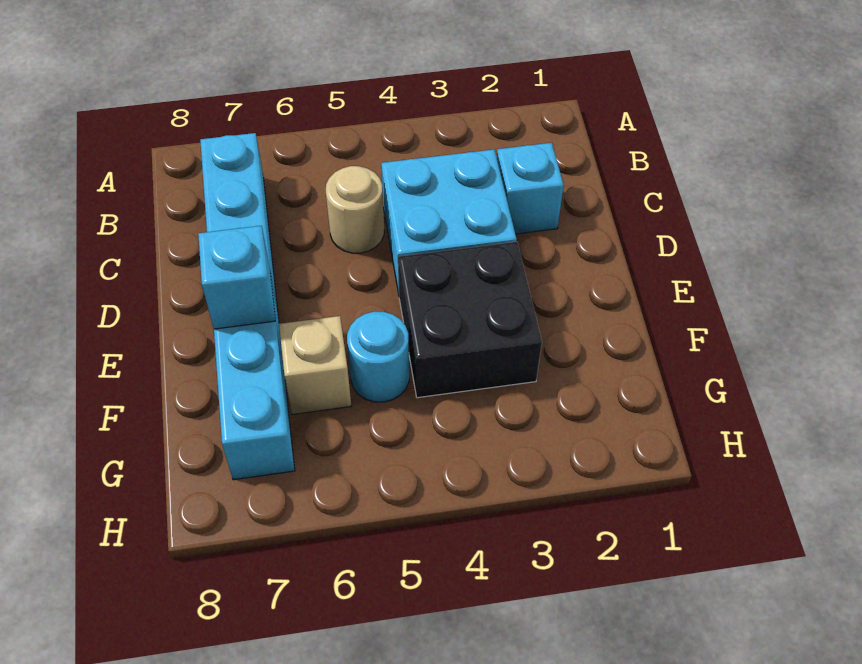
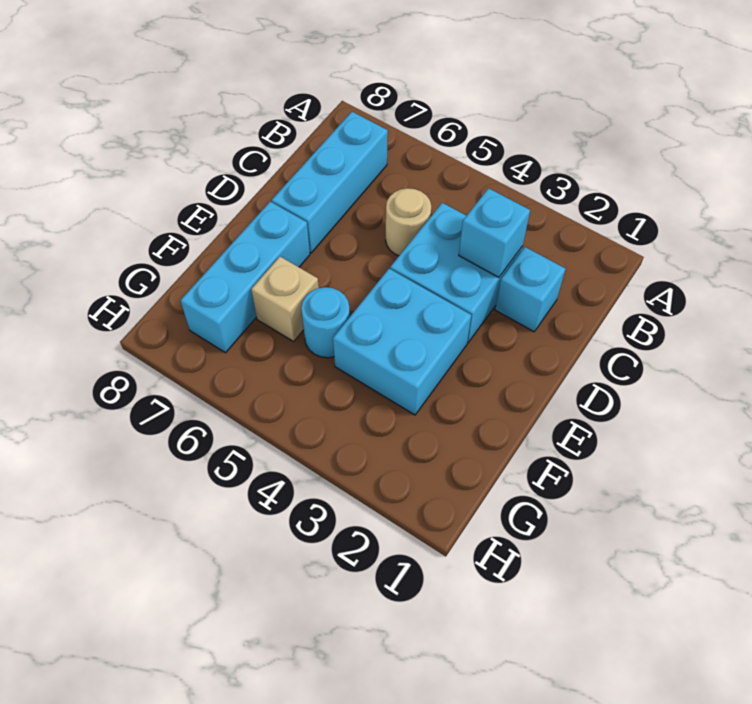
black 2x2 brick [398,242,542,398] -> cyan 2x2 brick [333,269,471,415]
cyan 1x1 brick [198,226,275,329] -> cyan 1x1 brick moved to [459,188,530,277]

